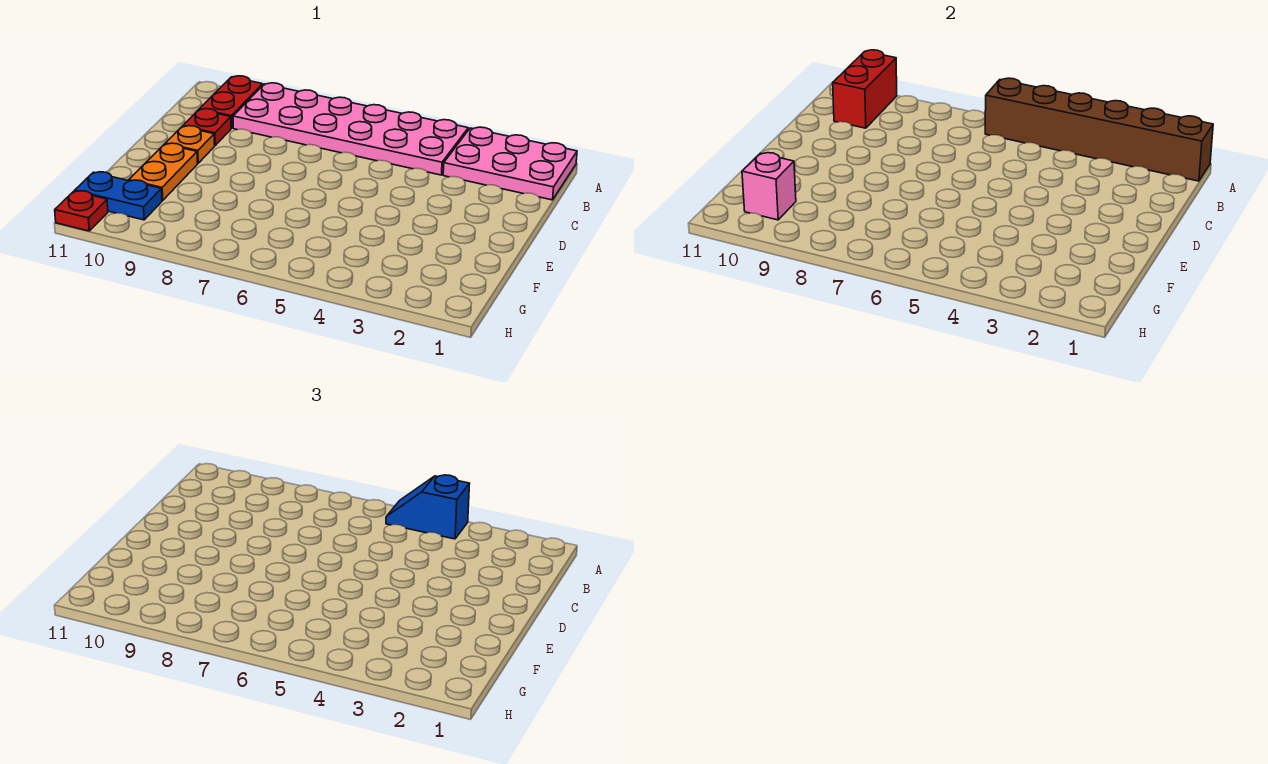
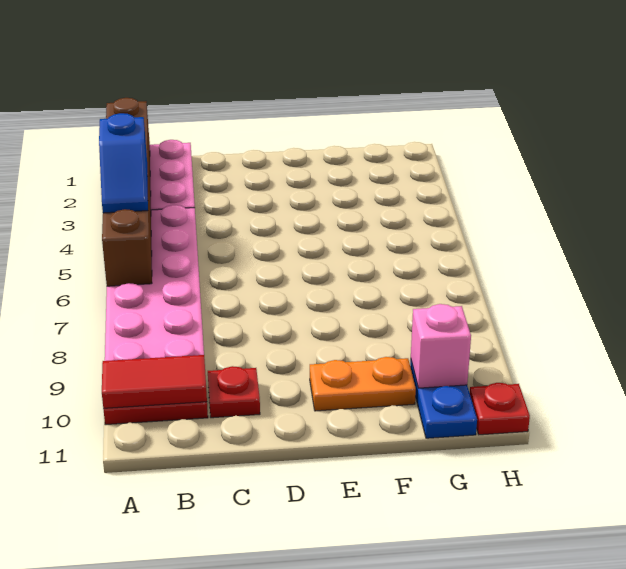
red 1x2 brick [833,50,897,128] -> red 1x2 tile [102,355,207,408]
orange 1x1 plate [165,126,215,163] -> none

